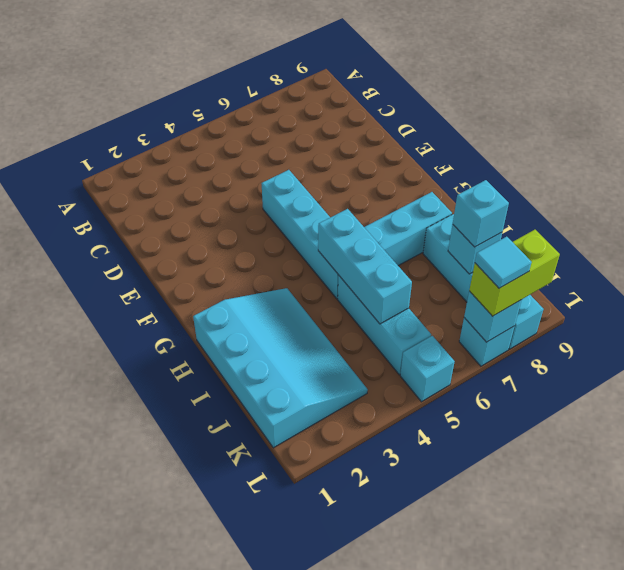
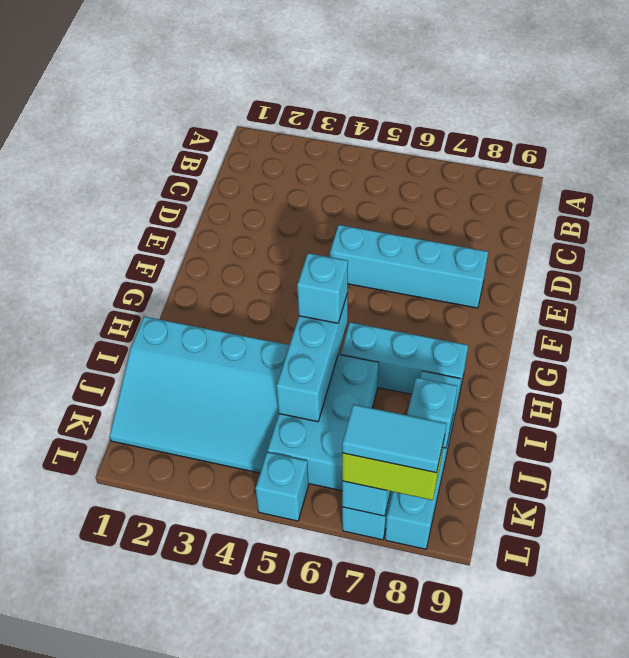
cyan 1x4 brick [261,170,338,299] -> cyan 1x4 brick turned to [330,225,488,308]
cyan 3x4 slope [193,288,368,448] -> cyan 3x4 slope turned to [109,316,289,473]
cyan 1x3 brick [338,275,431,375] -> cyan 2x3 brick [267,355,379,491]
cyan 1x1 brick [453,180,509,247] -> cyan 1x1 brick moved to [297,253,348,323]
cyan 1x1 tile [475,237,532,288] -> cyan 1x2 tile [342,404,446,473]

